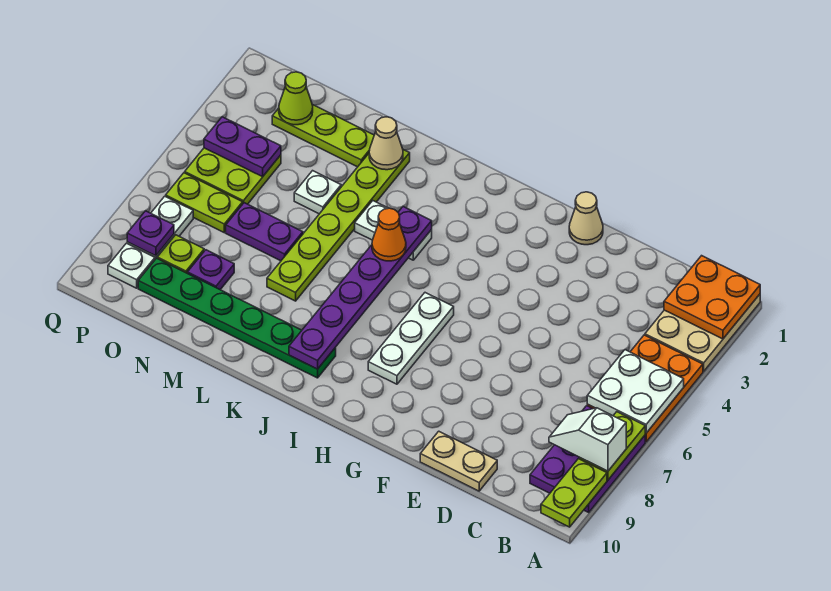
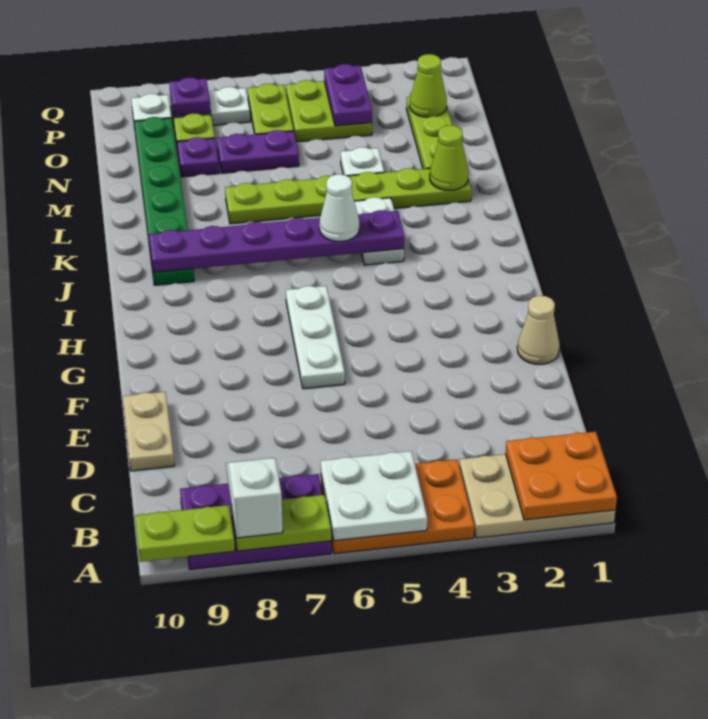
white 1x3 plate [368,293,454,384] -> white 1x3 plate turned to [286,286,345,389]
orange 1x1 cone [372,208,406,261] -> white 1x1 cone [319,174,359,241]
tan 1x1 cone [369,117,403,170] -> lime 1x1 cone [430,125,468,190]
purple 1x2 plate [226,203,303,261] -> purple 1x2 plate turned to [217,130,299,173]

